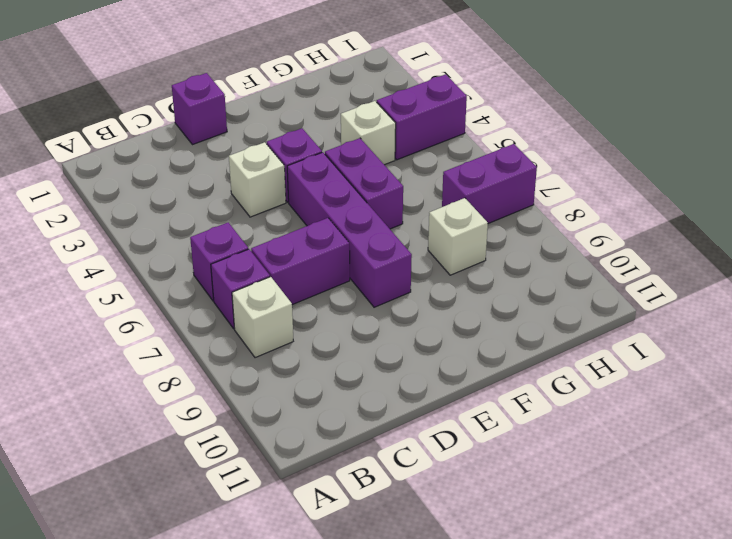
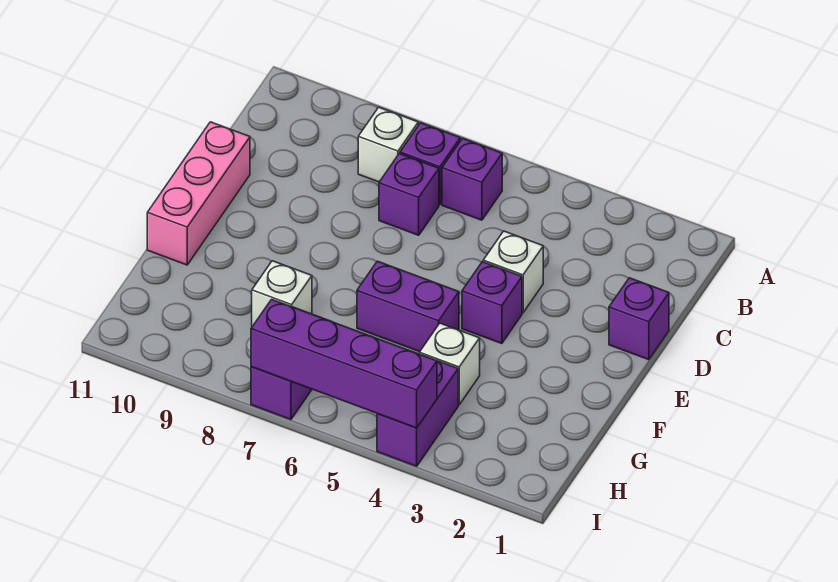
purple 1x2 brick [251,218,350,305] -> purple 1x1 brick [379,154,439,235]
none -> pink 1x3 brick [147,122,250,265]
purple 1x4 brick [287,152,412,307] -> purple 1x4 brick moved to [251,299,437,428]

